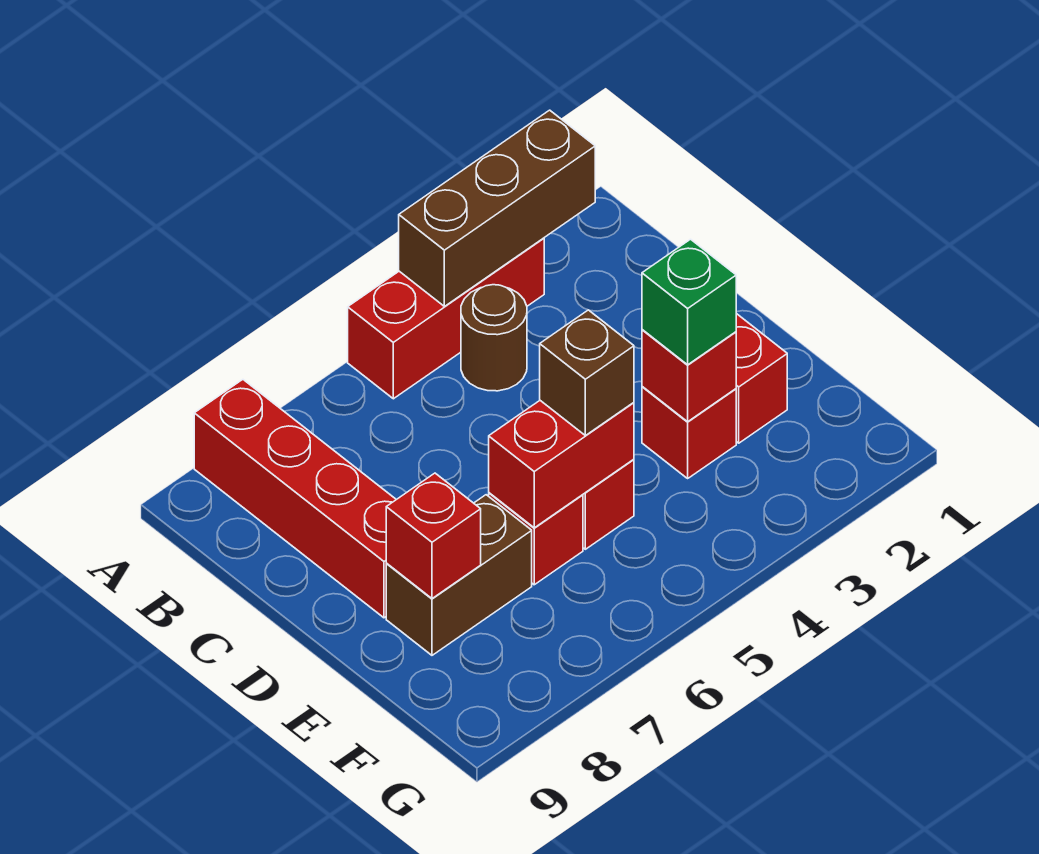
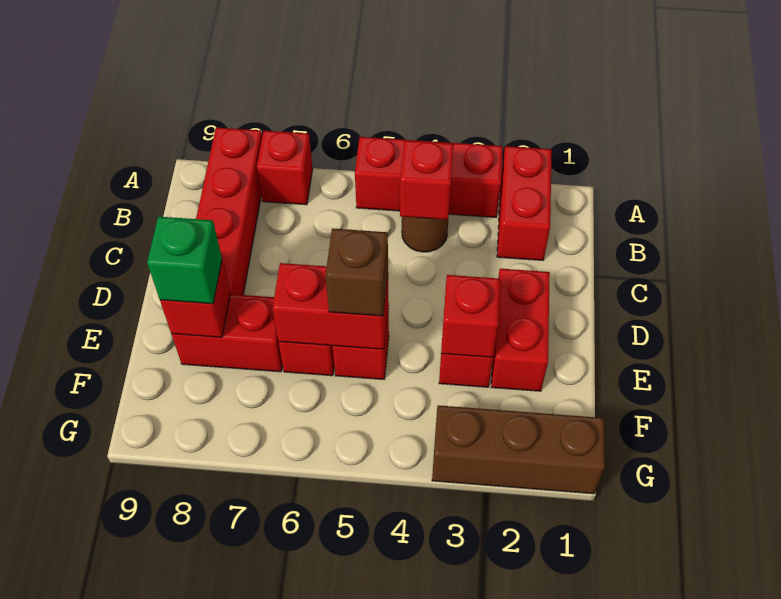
none -> red 1x2 brick [497,146,552,260]
brown 1x3 brick [399,110,595,306] -> brown 1x3 brick moved to [432,405,605,494]
none -> red 1x1 brick [257,131,313,205]
none -> red 1x1 brick [400,140,454,220]
green 1x1 brick [642,239,736,365] -> green 1x1 brick moved to [147,217,222,304]
brown 1x2 brick [386,495,532,655] -> red 1x2 brick [172,294,283,372]

